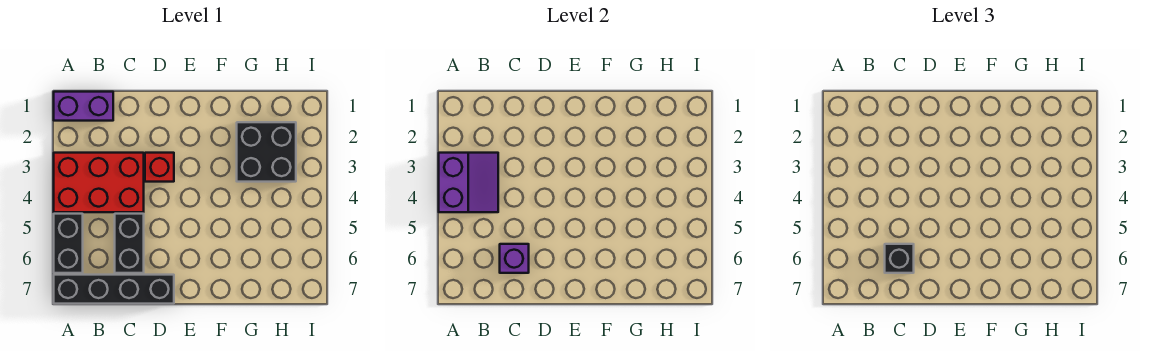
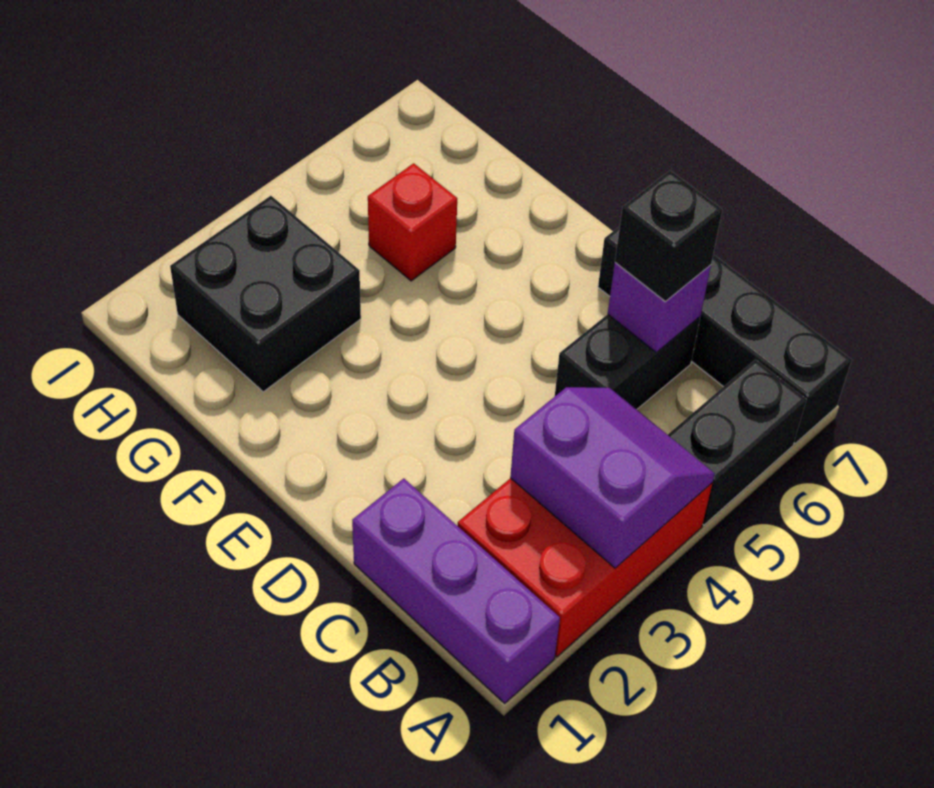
purple 1x2 brick [54,92,113,121] -> purple 1x3 brick [352,478,560,703]
red 2x3 brick [54,153,144,212] -> red 2x3 brick turned to [458,478,712,657]
purple 2x2 slope [439,153,498,212] -> purple 2x2 slope turned to [510,387,715,568]
red 1x1 brick [145,153,174,182] -> red 1x1 brick moved to [368,163,457,281]

